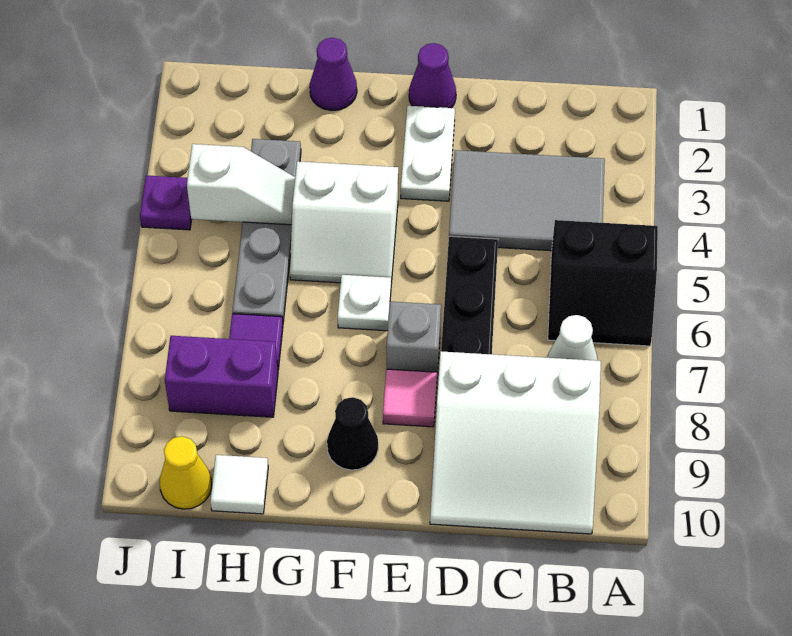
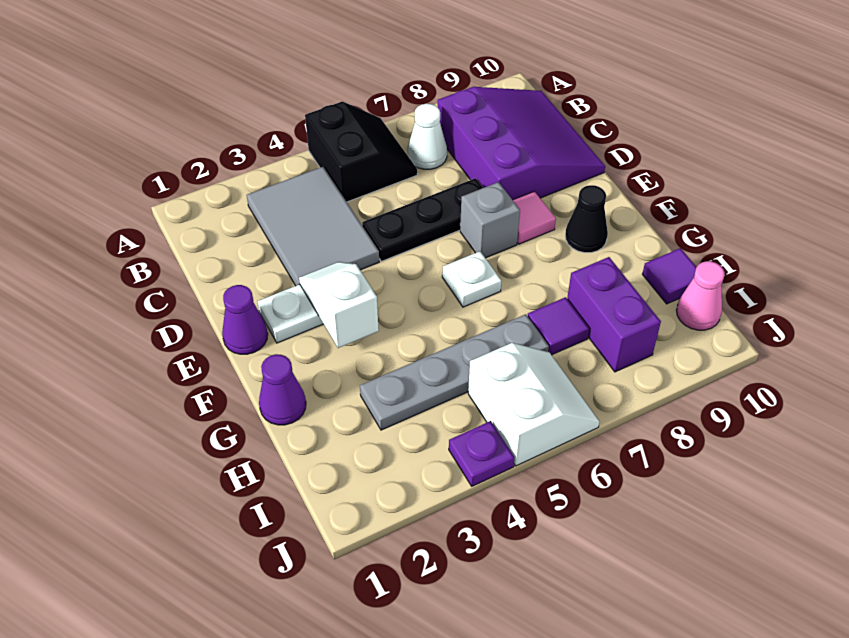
white 3x3 slope [430,351,601,534] -> purple 3x3 slope [438,87,605,200]
white 2x2 slope [290,161,398,284] -> white 2x2 slope moved to [468,343,599,466]
white 1x2 slope [187,144,295,225] -> white 1x2 slope moved to [299,262,379,348]
white 1x1 tile [210,455,268,514] -> purple 1x1 tile [642,248,697,304]
yellow 1x1 cone [159,436,212,509] -> pink 1x1 cone [676,261,725,330]

